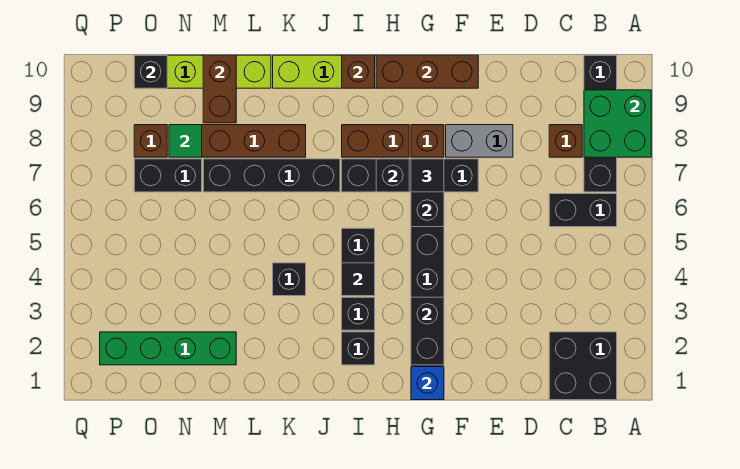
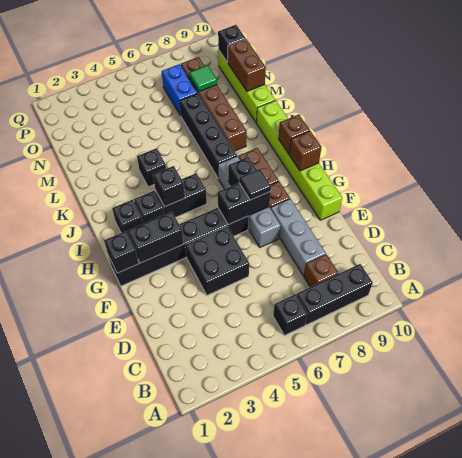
green 2x2 brick [584,90,651,157] -> none
black 2x2 brick [549,332,617,400] -> black 2x2 brick moved to [185,226,249,295]
black 1x2 brick [549,194,617,227] -> black 1x1 brick [273,294,308,335]
black 1x4 brick [584,55,617,192] -> black 1x3 brick [297,264,373,325]
grey 1x2 brick [446,125,513,157] -> grey 1x3 brick [271,199,326,275]
black 1x4 brick [342,159,478,192] -> grey 1x4 brick [218,156,281,247]
brown 1x3 brick [376,55,478,88] -> brown 1x1 brick [289,131,322,171]
blue 1x1 brick [411,367,444,400] -> black 1x1 brick [104,231,139,273]
black 1x1 tile [342,263,375,296] -> black 1x1 brick [153,166,185,207]
green 1x4 brick [100,332,236,365] -> none
brown 1x2 brick [203,55,236,123] -> brown 1x2 brick turned to [227,39,266,91]
black 1x2 brick [134,159,202,192] -> blue 1x2 brick [162,64,197,116]

